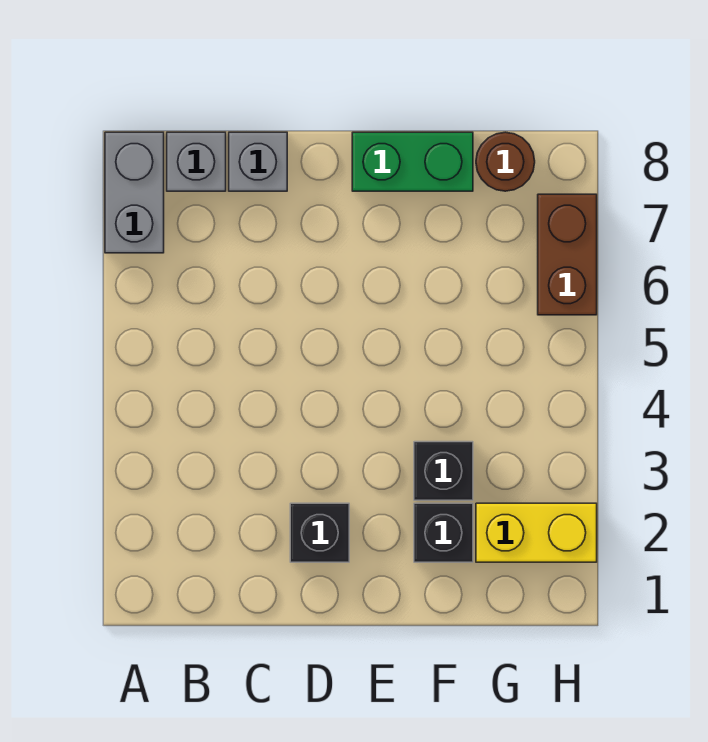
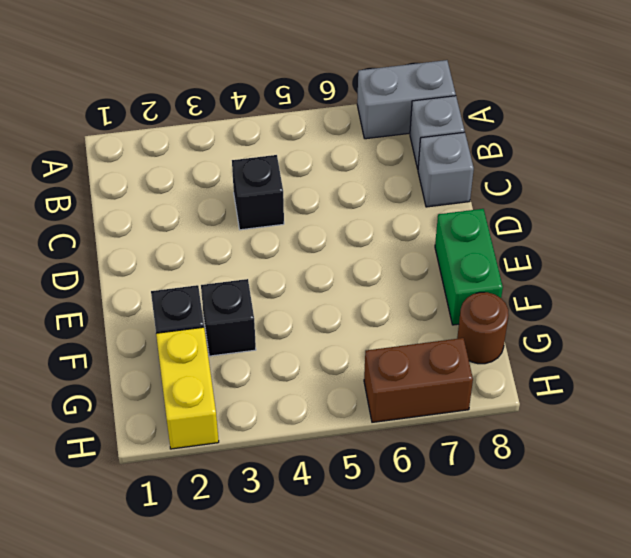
black 1x1 brick [290,503,349,562] -> black 1x1 brick moved to [232,155,284,230]

